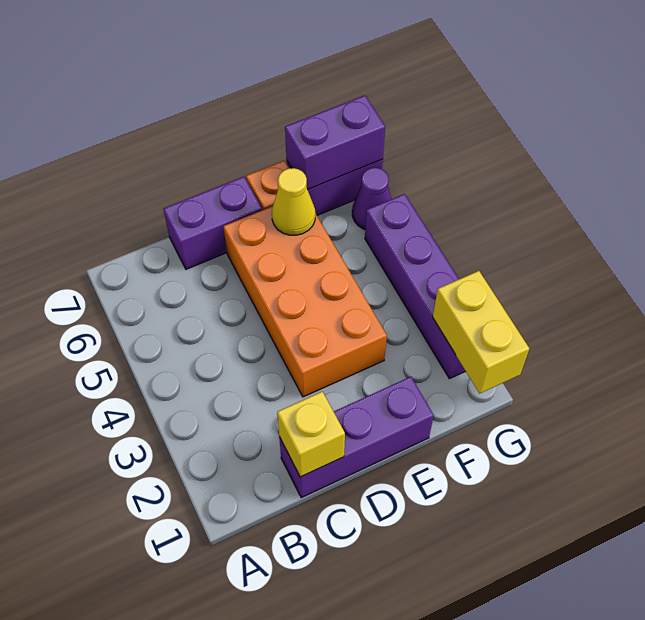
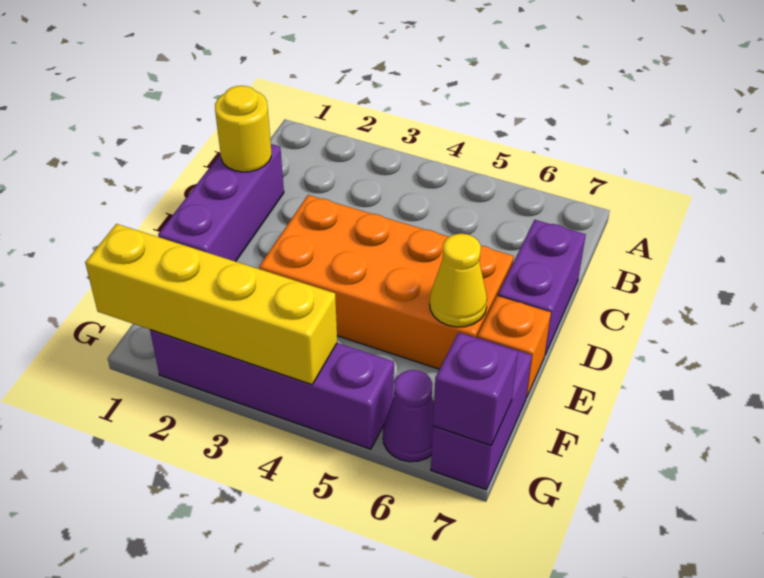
yellow 1x1 brick [277,392,345,477] -> yellow 1x1 round brick [215,86,271,172]
purple 1x2 brick [285,95,385,189] -> purple 1x1 brick [433,332,518,445]
yellow 1x2 brick [433,271,529,393] -> yellow 1x4 brick [85,224,337,385]

